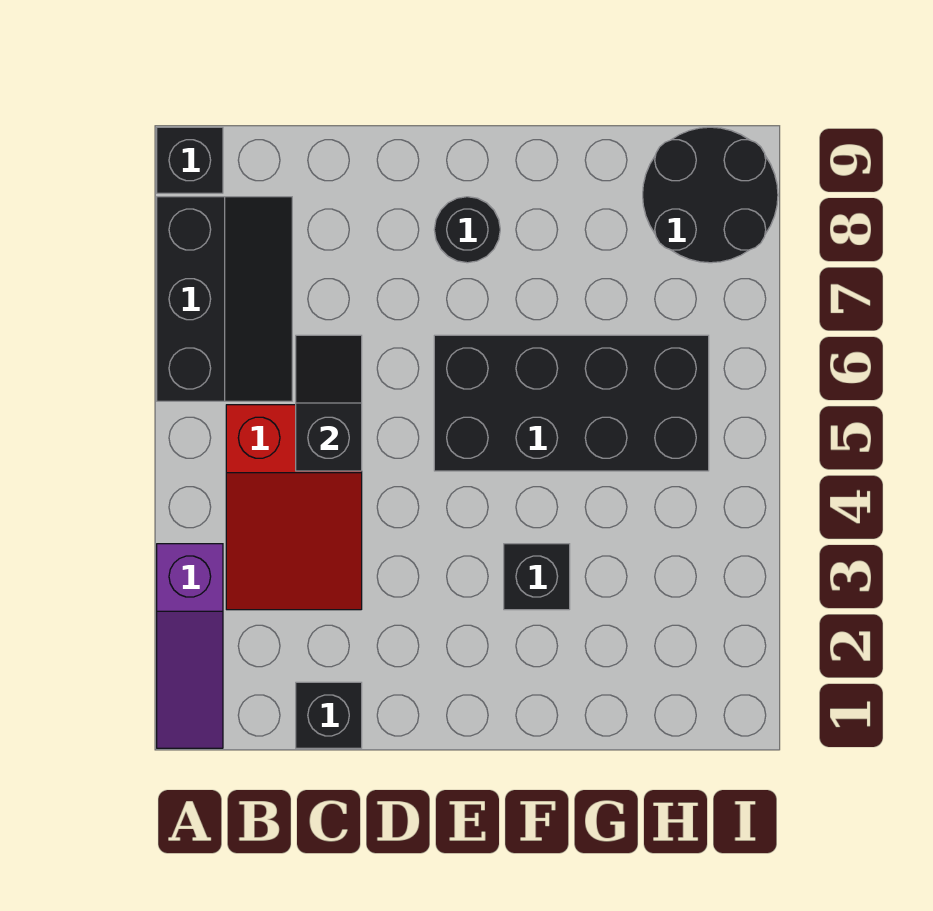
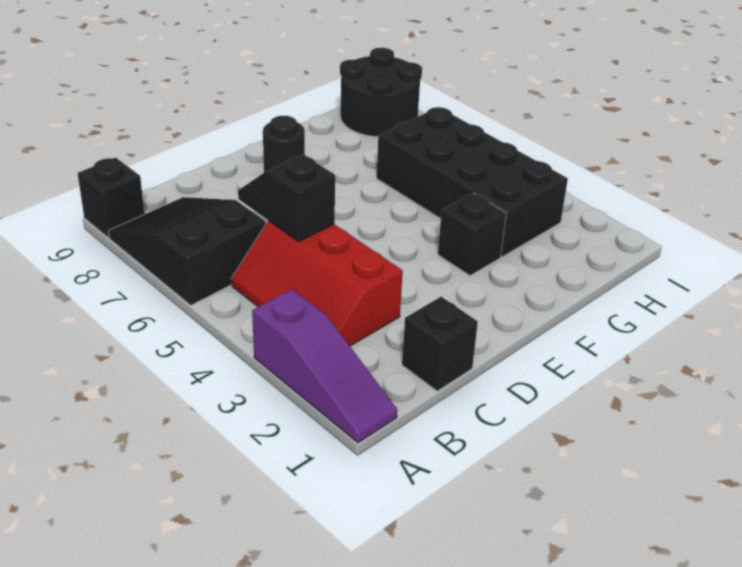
black 2x3 slope [157,197,292,401] -> black 2x3 slope turned to [108,197,265,305]
red 2x3 slope [226,405,362,610] -> red 2x3 slope turned to [231,221,403,346]
black 2x4 brick [434,335,709,471] -> black 2x4 brick turned to [377,107,568,257]

